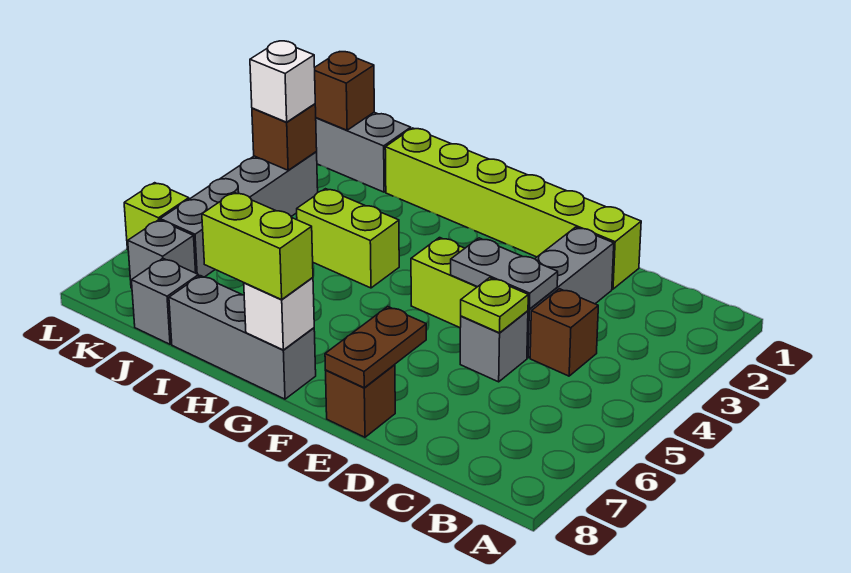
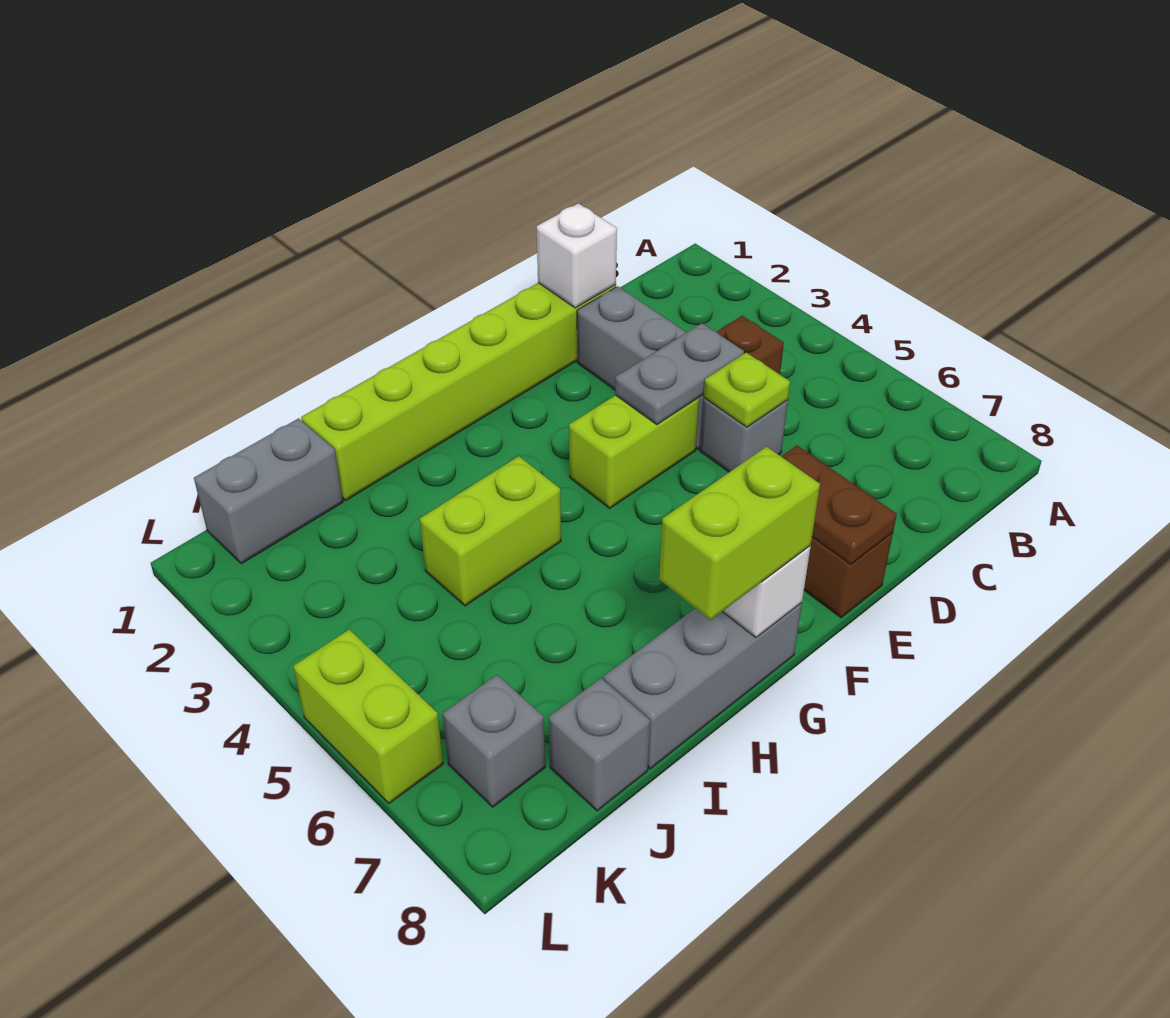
brown 1x1 brick [315,52,374,130] -> none
grey 1x4 brick [160,152,318,277] -> none
brown 1x1 brick [252,104,317,170] -> none
white 1x1 brick [250,41,315,122] -> white 1x1 brick moved to [537,203,617,308]
lime 1x1 brick [124,183,189,249] -> lime 1x2 brick [293,629,443,803]

